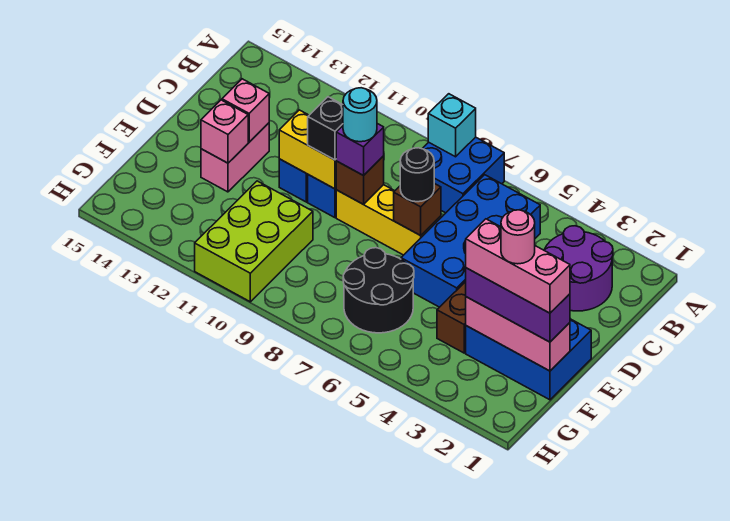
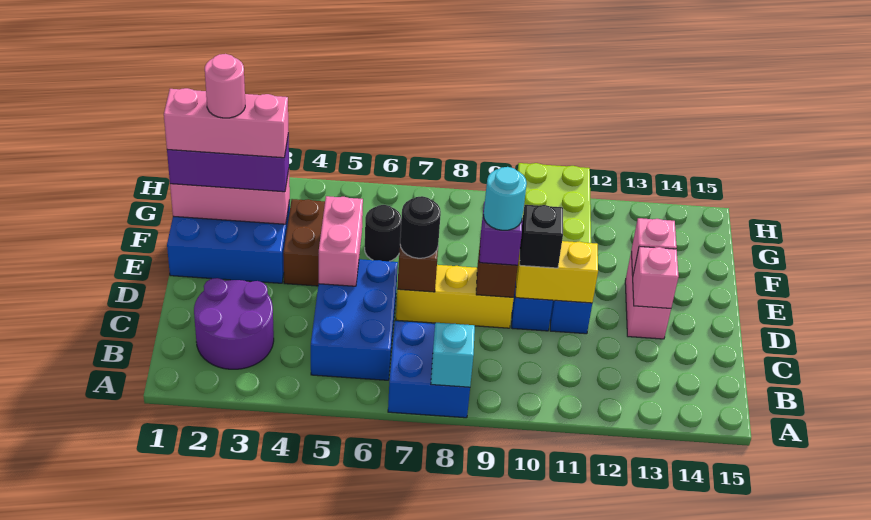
blue 2x4 brick [401,175,540,307] -> blue 2x3 brick [311,259,398,380]
none -> pink 1x2 brick [319,196,363,286]
black 2x2 round brick [343,248,414,333] -> black 1x1 round brick [365,205,401,261]

